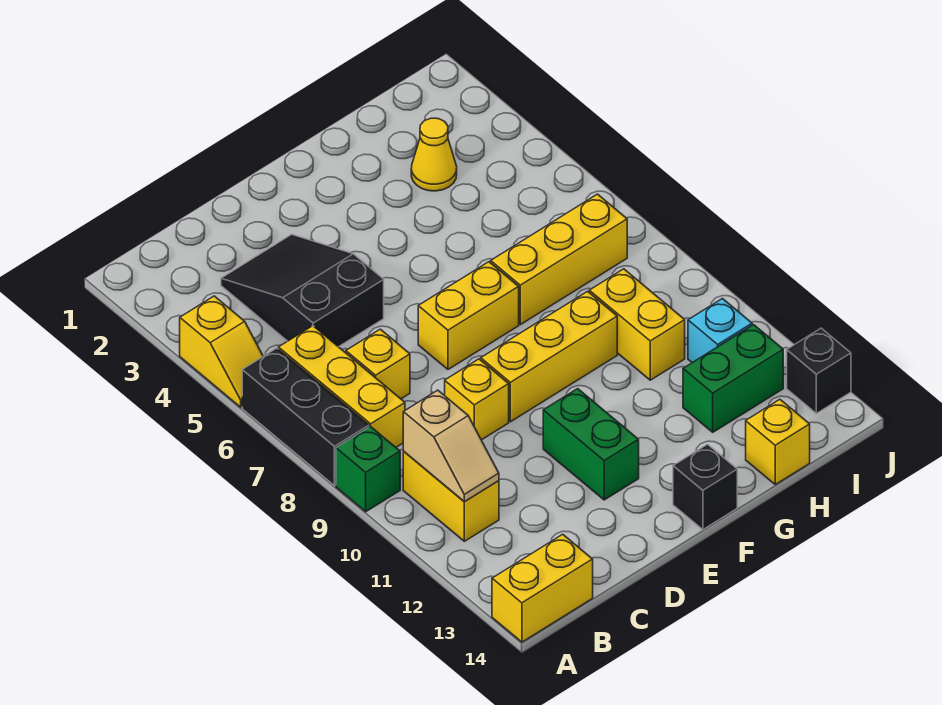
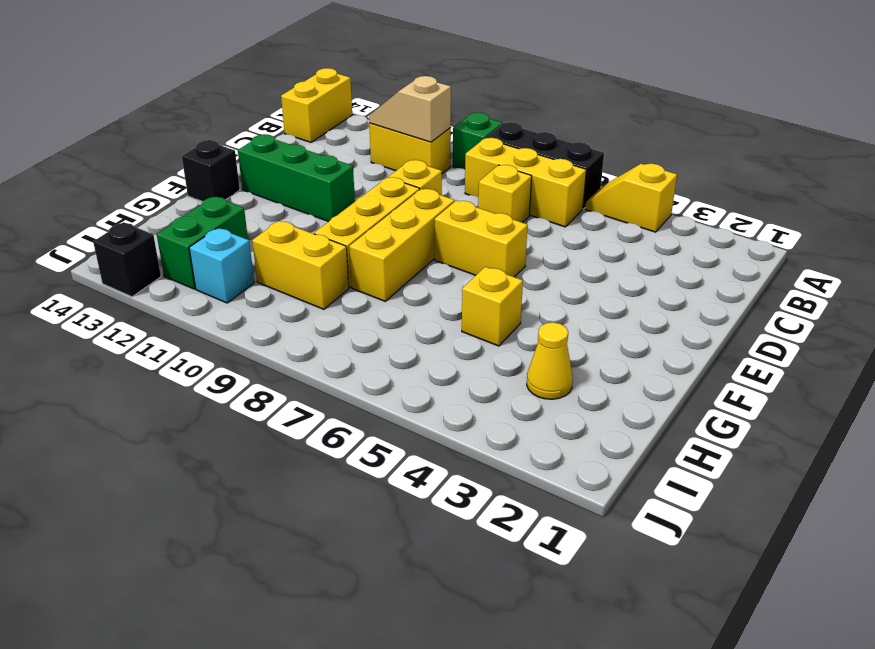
black 2x3 slope [221,234,384,347] -> none
yellow 1x2 brick [418,262,519,369] -> yellow 1x2 brick turned to [435,201,528,277]
green 1x2 brick [543,389,639,500] -> green 1x3 brick [238,134,355,222]
yellow 1x3 brick [491,194,627,324] -> yellow 1x3 brick moved to [349,189,455,301]
yellow 1x1 brick [746,399,810,484] -> yellow 1x1 brick moved to [462,267,523,346]

